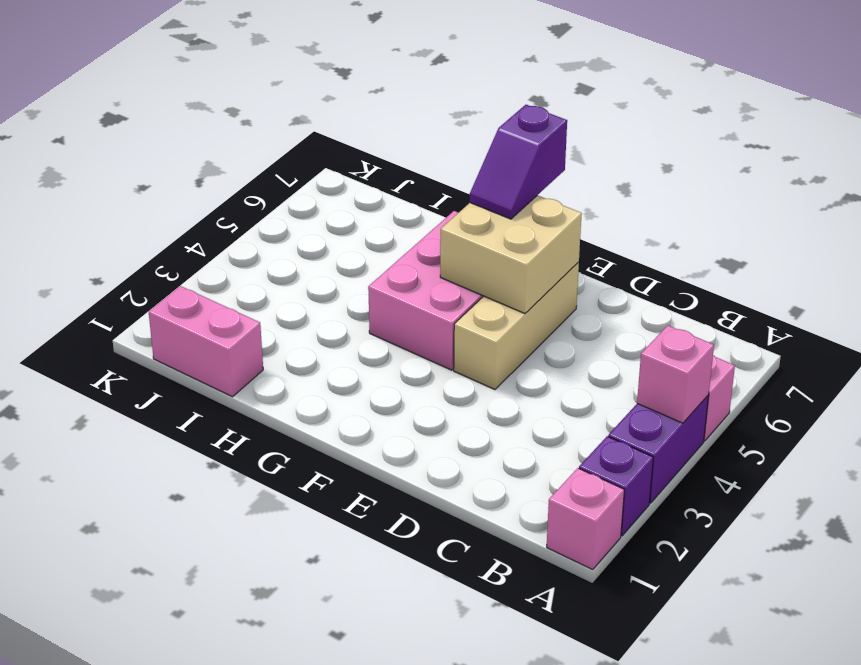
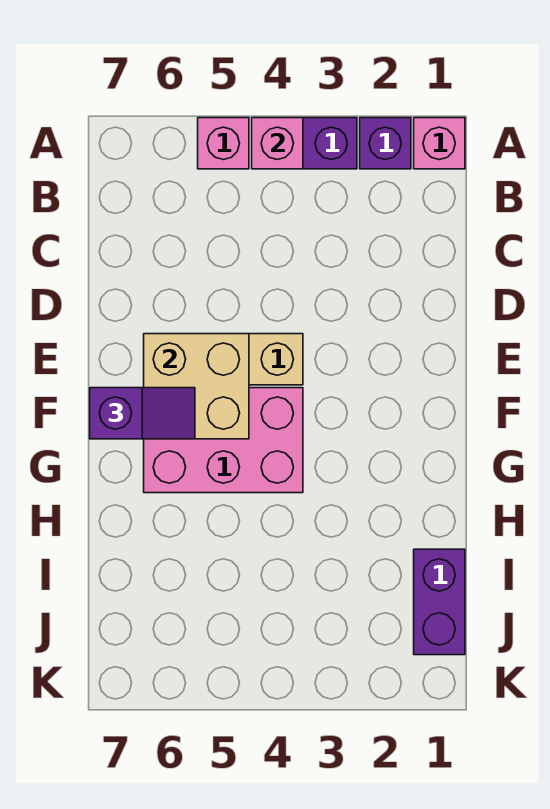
pink 1x2 brick [149,286,263,397] -> purple 1x2 brick [414,549,465,655]

